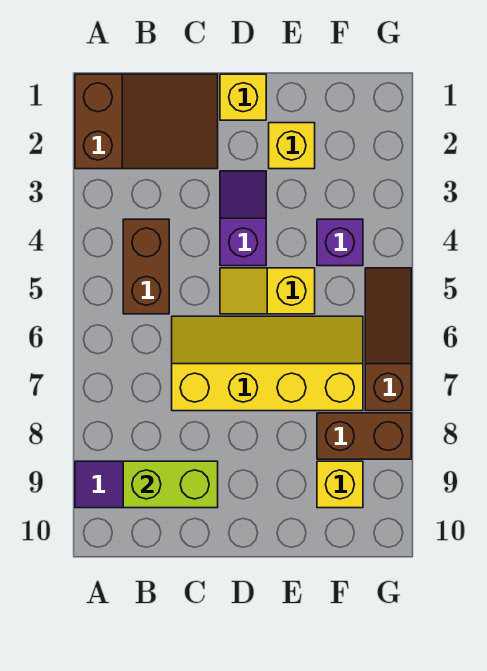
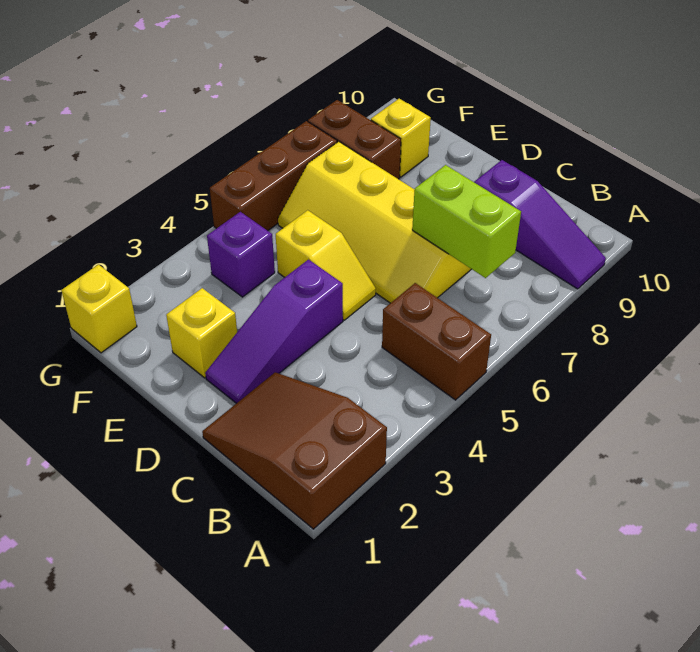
brown 1x2 brick [123,219,169,314] -> brown 1x2 brick turned to [382,283,491,400]
lime 1x2 brick [123,461,218,508] -> lime 1x2 brick moved to [412,165,521,278]
yellow 1x1 brick [220,74,266,120] -> yellow 1x1 brick moved to [61,265,137,353]
purple 1x2 slope [220,171,266,266] -> purple 1x3 slope [205,260,343,403]
brown 1x3 slope [365,268,411,411] -> brown 1x3 brick [210,121,337,231]

